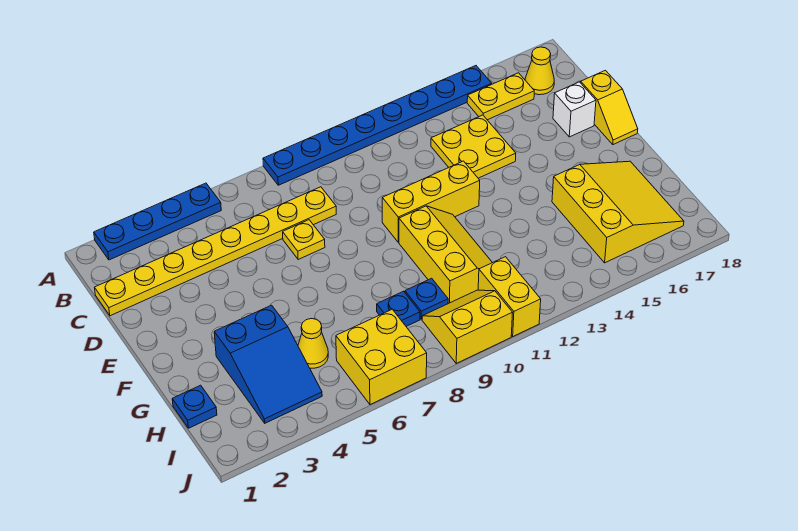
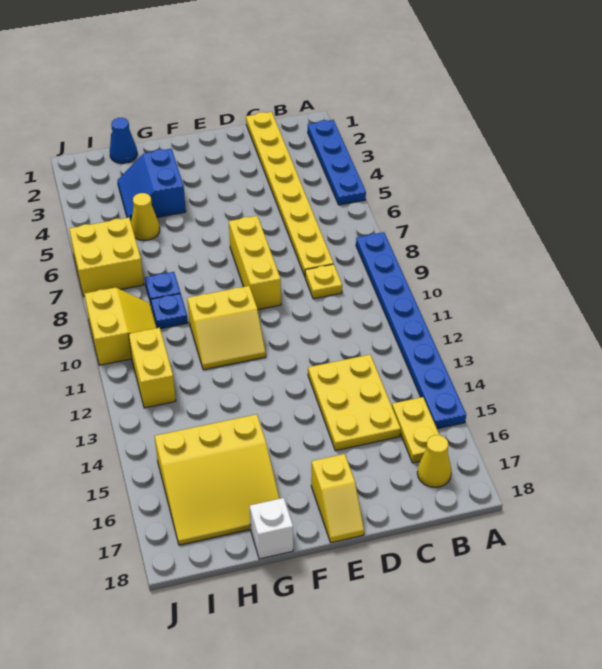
yellow 2x2 plate [431,115,516,178] -> yellow 2x3 plate [308,355,401,451]
yellow 1x1 plate [283,220,325,260] -> yellow 1x1 plate moved to [305,264,342,299]
white 1x1 brick [553,82,596,137] -> white 1x1 brick moved to [250,498,293,559]
yellow 1x2 slope [581,70,638,145] -> yellow 1x2 slope turned to [311,454,364,543]
yellow 1x3 brick [382,161,480,242] -> yellow 1x3 brick moved to [229,216,281,310]
yellow 2x3 slope [399,206,492,304] -> yellow 2x2 slope [187,286,266,370]
blue 2x3 slope [214,305,322,423] -> blue 2x2 slope [117,149,186,221]
blue 1x1 plate [172,385,217,428] -> blue 1x1 cone [110,118,137,164]
yellow 1x2 brick [478,257,541,336] -> yellow 1x2 brick turned to [129,328,176,408]

